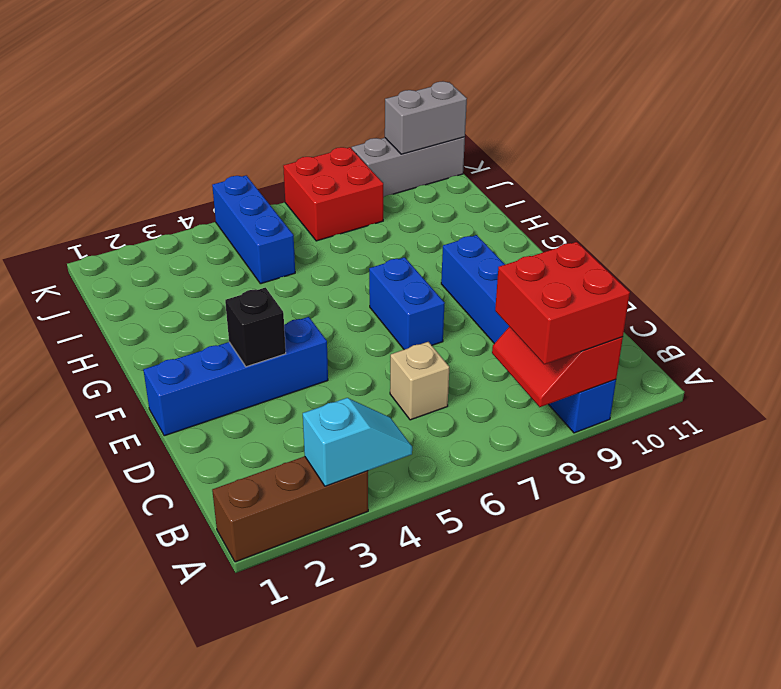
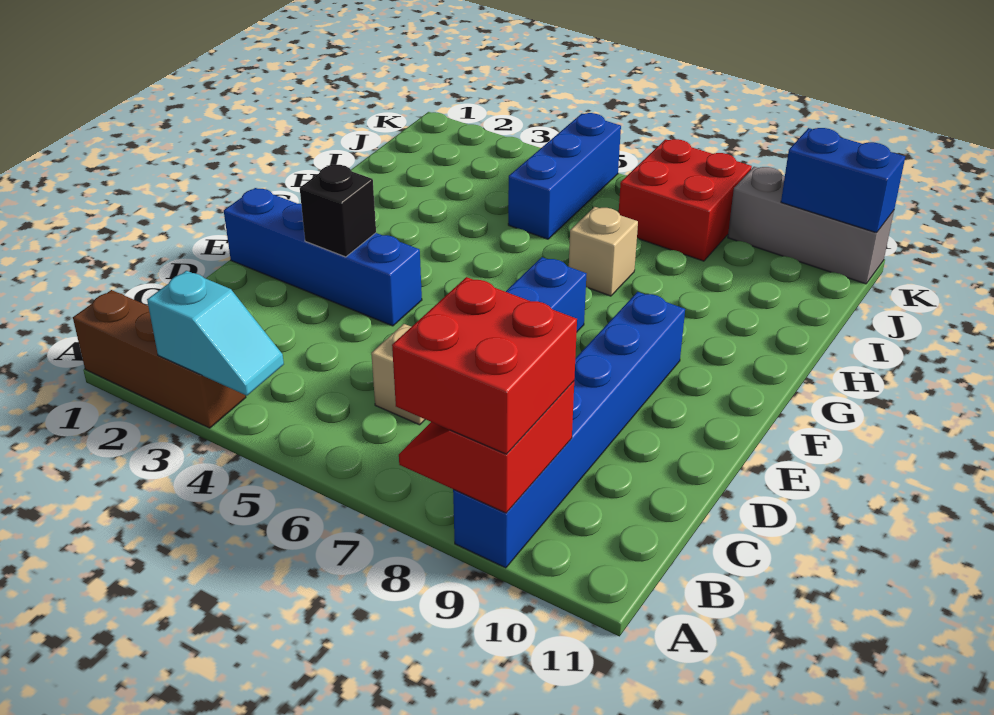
none -> tan 1x1 brick [568,207,638,296]
grey 1x2 brick [385,81,467,154] -> blue 1x2 brick [781,128,905,233]

